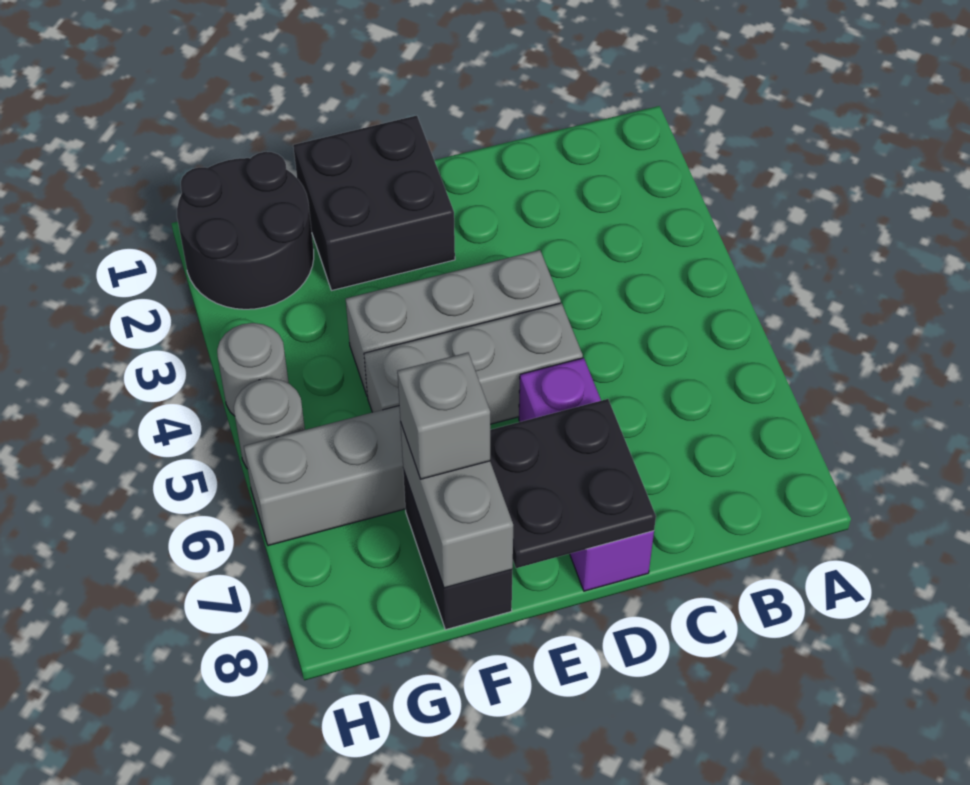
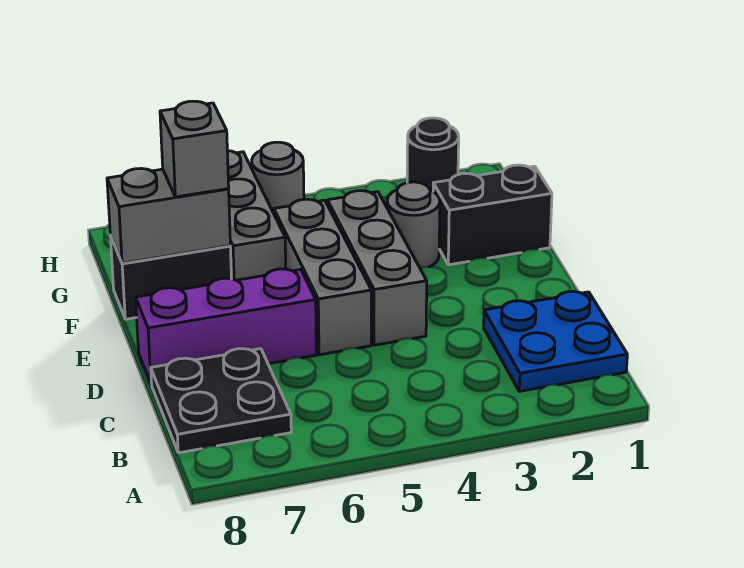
none -> blue 2x2 plate [484,291,627,391]
black 2x2 plate [490,399,656,568] -> black 2x2 plate moved to [151,349,291,453]
black 2x2 brick [293,116,455,290] -> black 1x2 brick [433,165,552,265]
black 2x2 round brick [177,152,314,309] -> black 1x1 round brick [407,118,459,191]
grey 1x1 round brick [217,323,289,416] -> grey 1x1 round brick moved to [387,182,440,268]

